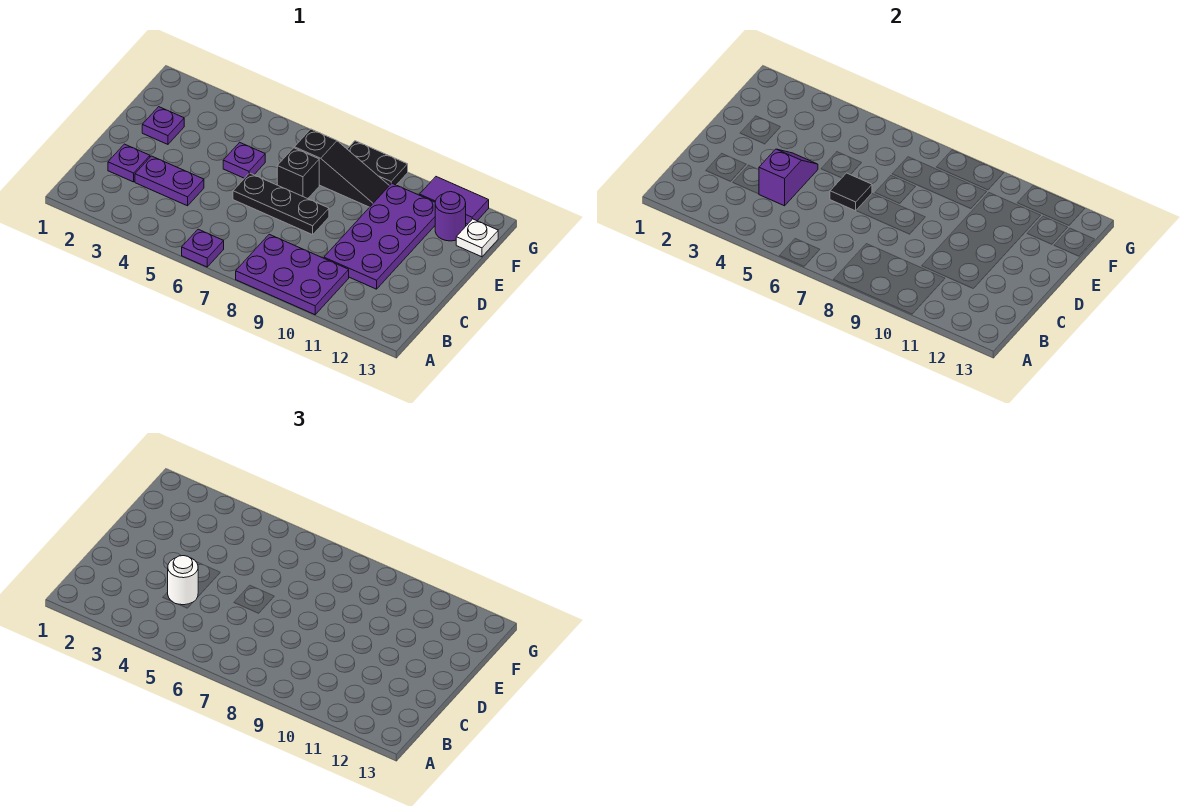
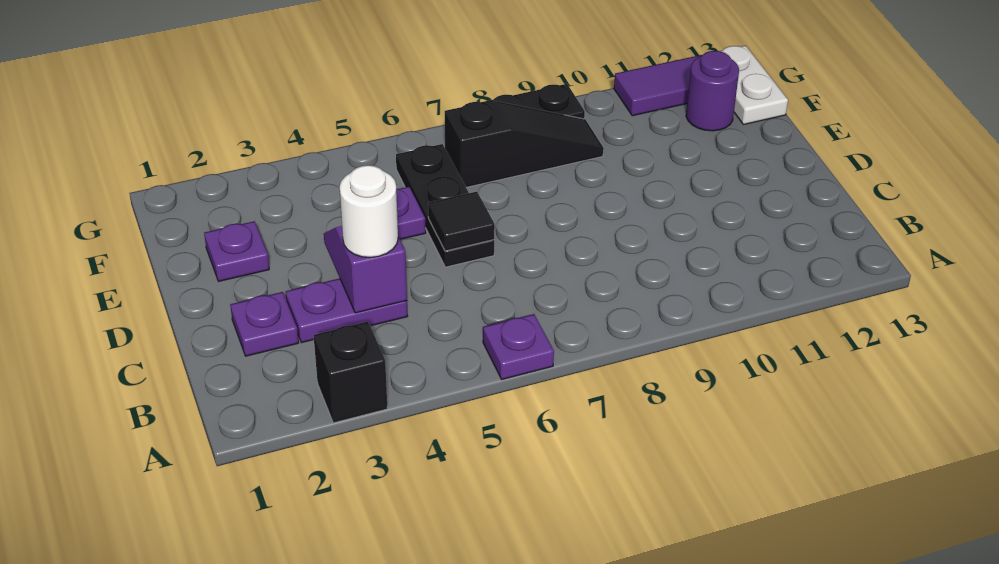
purple 2x3 plate [236,234,349,315] -> none
purple 2x4 plate [324,183,435,289] -> none
black 1x3 plate [233,173,329,235] -> black 1x3 plate turned to [396,144,494,267]
black 1x1 brick [277,148,319,199] -> black 1x1 brick moved to [313,322,388,423]
white 1x1 plate [456,219,498,257] -> white 1x2 plate [721,46,788,125]

